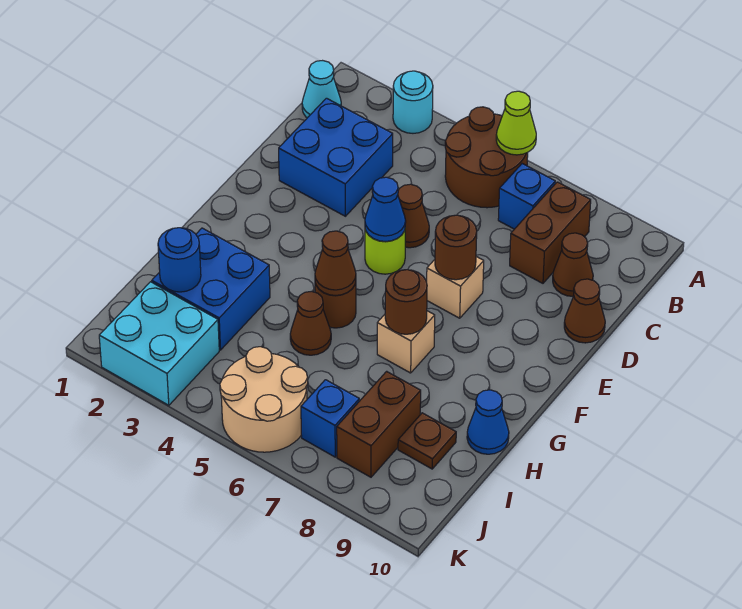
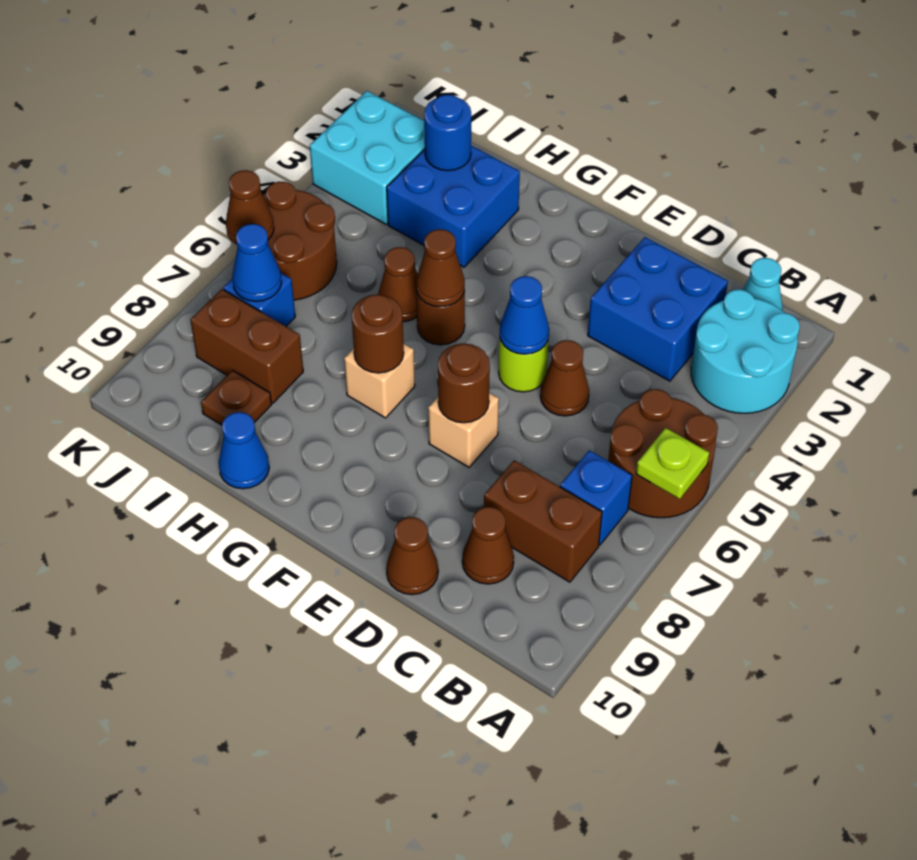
cyan 1x1 round brick [393,71,433,133] -> cyan 2x2 round brick [691,289,800,413]
lime 1x1 cone [496,91,536,155] -> lime 1x1 plate [636,428,709,499]
tan 2x2 round brick [220,347,308,452] -> brown 2x2 round brick [263,182,337,300]
none -> blue 1x1 cone [232,224,282,301]
none -> brown 1x1 cone [226,170,274,244]

